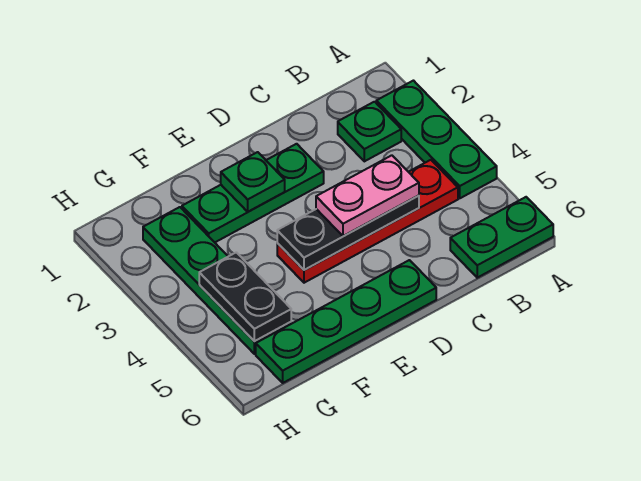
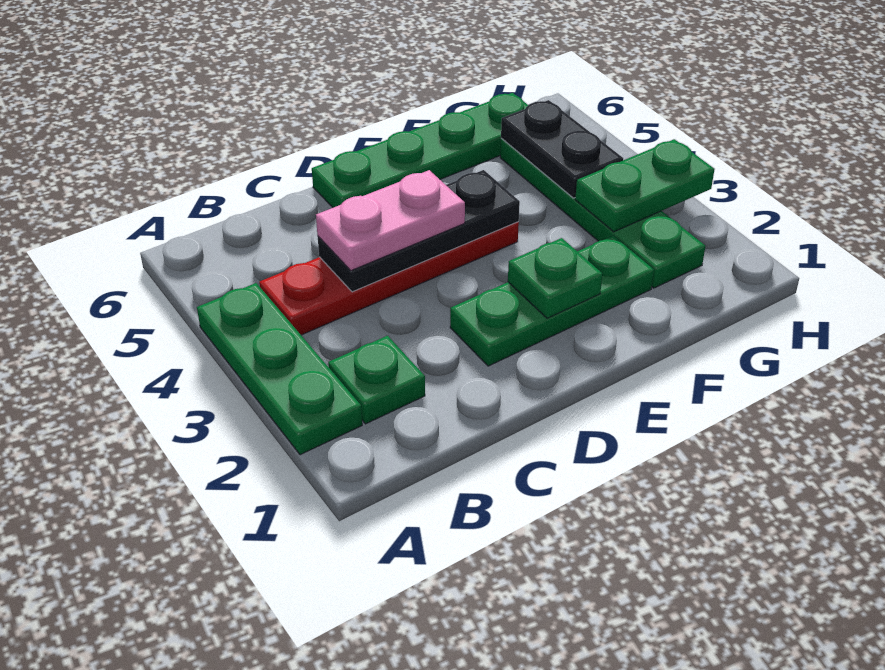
green 1x2 plate [450,197,553,278] -> green 1x2 plate moved to [575,139,715,232]

